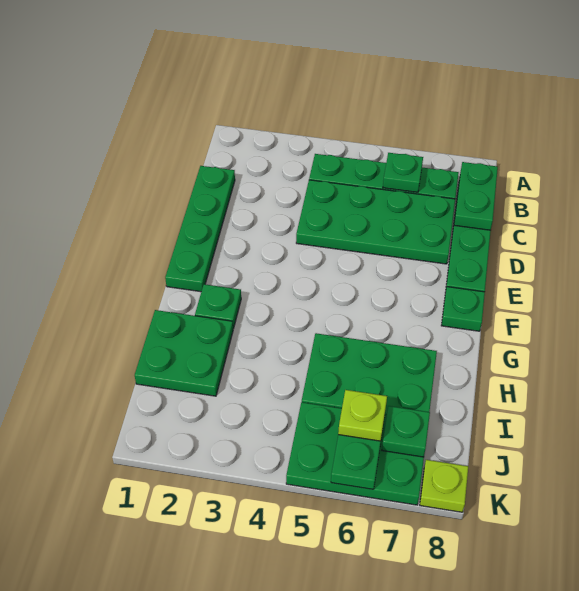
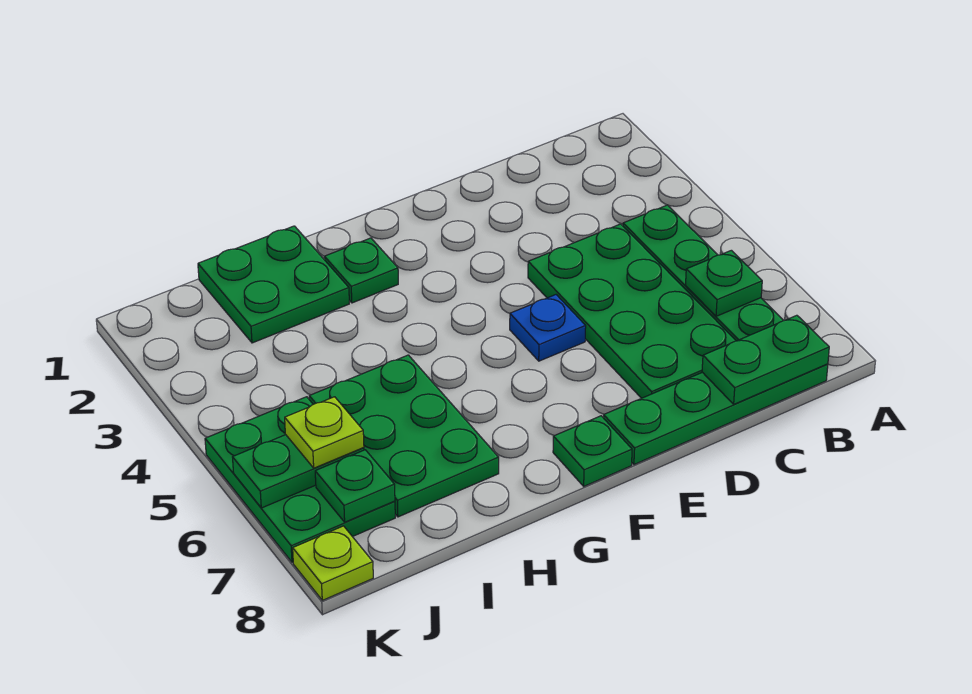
green 1x4 plate [165,166,235,292] -> none
none -> blue 1x1 plate [510,295,586,361]

